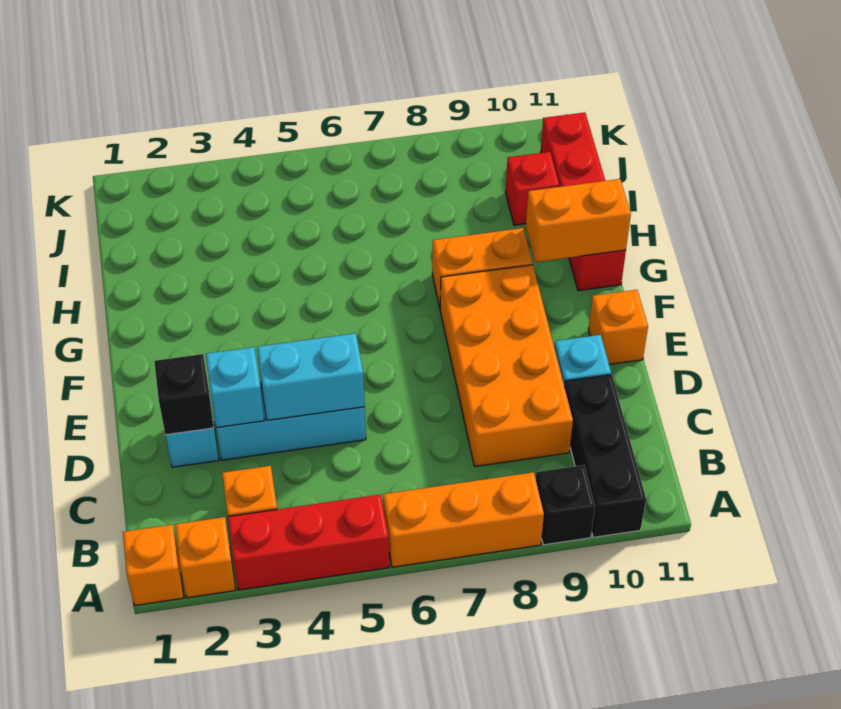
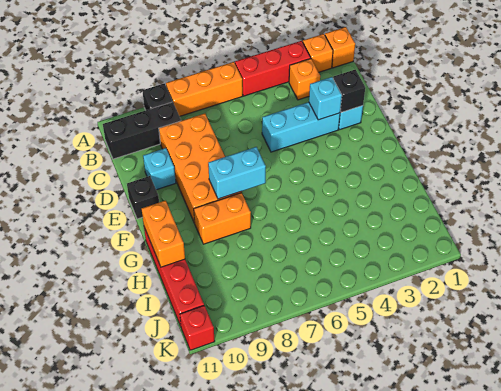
black 1x3 brick [565,375,646,537] -> black 1x3 brick turned to [103,102,181,159]
cyan 1x2 brick [257,333,365,420] -> cyan 1x2 brick moved to [208,147,266,199]
orange 1x1 brick [588,290,648,364] -> black 1x1 brick [127,176,159,219]
orange 1x2 brick [526,179,631,262] -> orange 1x2 brick turned to [142,201,185,267]
red 1x1 brick [506,152,559,225] -> red 1x1 brick moved to [180,306,215,350]

